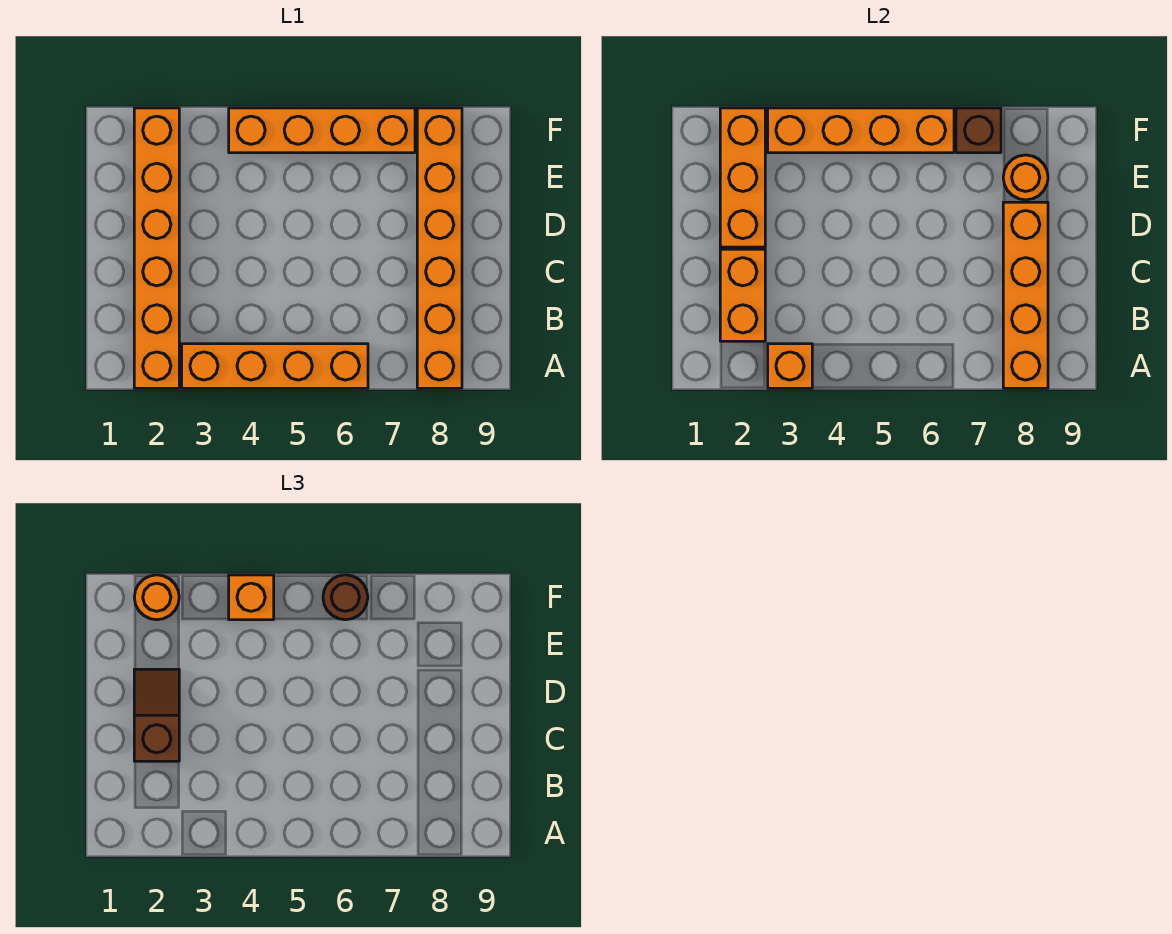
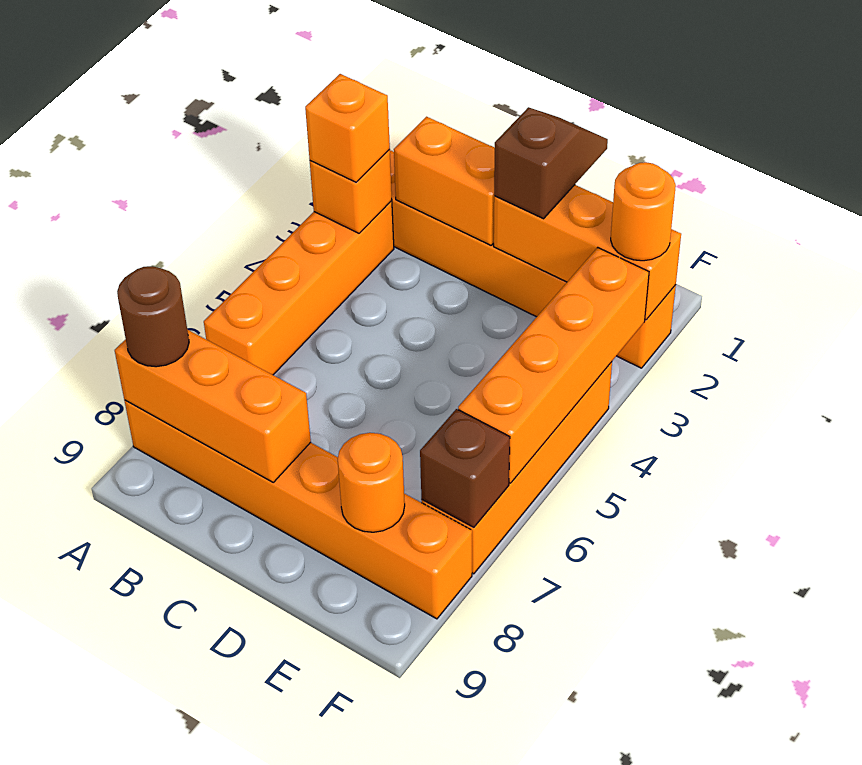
orange 1x4 brick [1003,202,1048,388] -> orange 1x3 brick [115,330,311,482]
brown 1x2 slope [134,669,179,761] -> brown 1x2 slope turned to [494,107,608,219]
orange 1x1 brick [229,575,274,620] -> orange 1x1 brick moved to [305,74,390,182]
brown 1x1 round brick [323,575,368,620] -> brown 1x1 round brick moved to [117,266,189,367]

